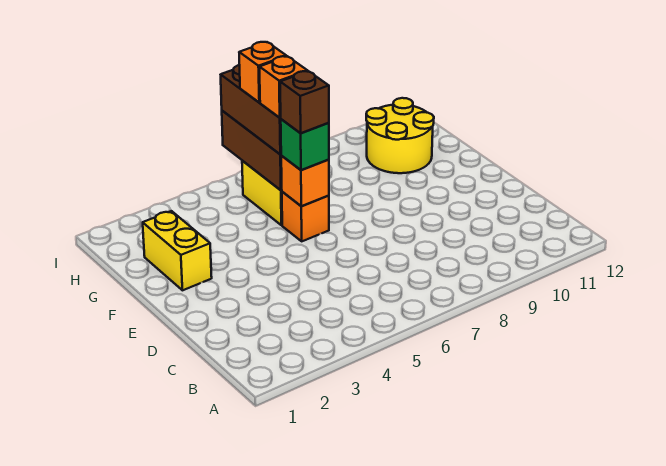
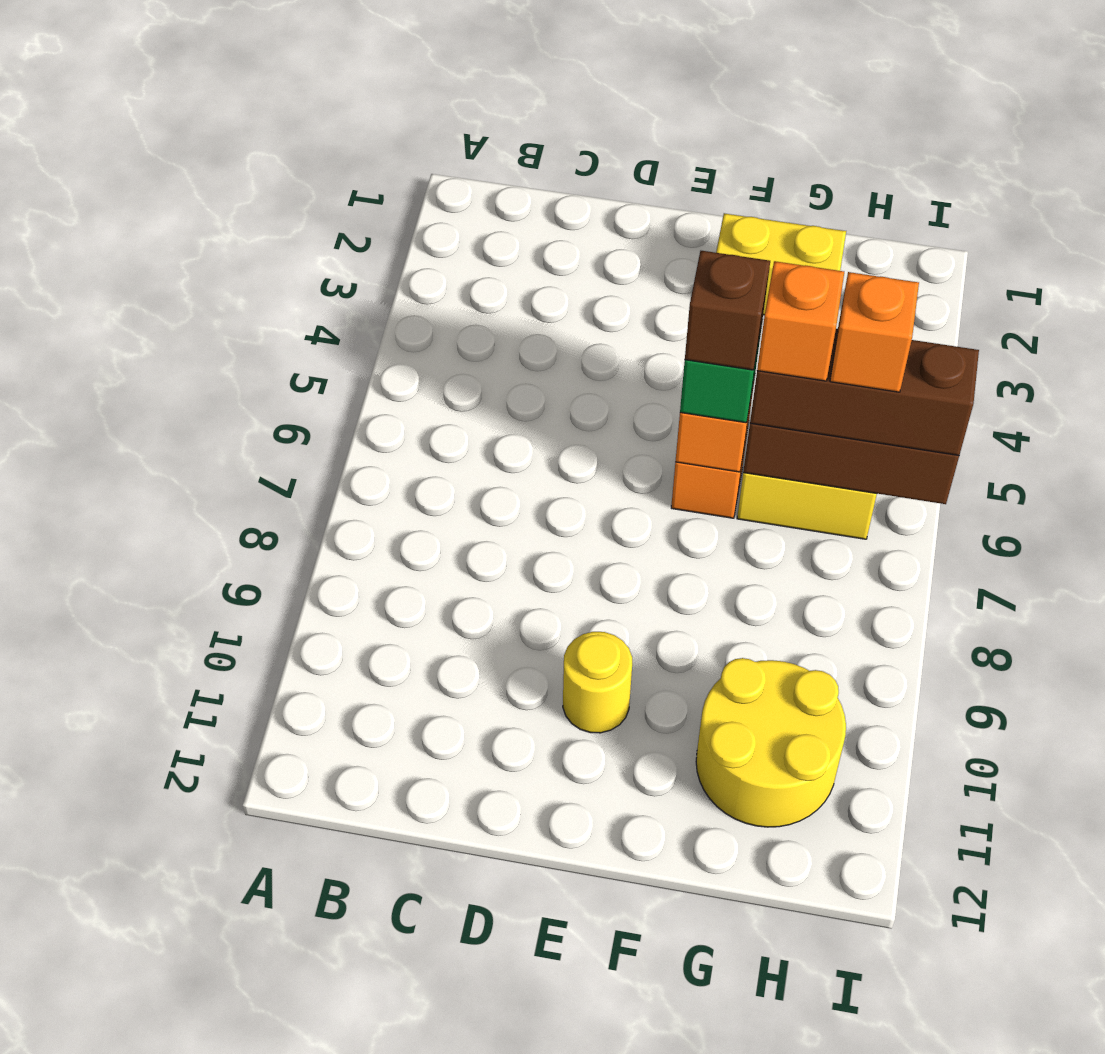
none -> yellow 1x1 round brick [563,632,632,733]

